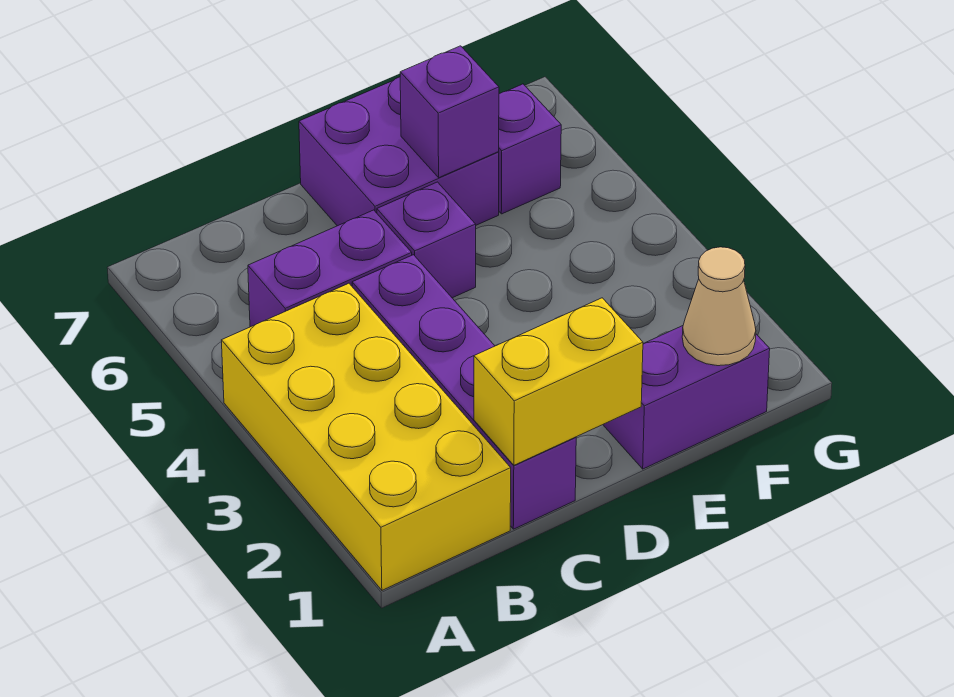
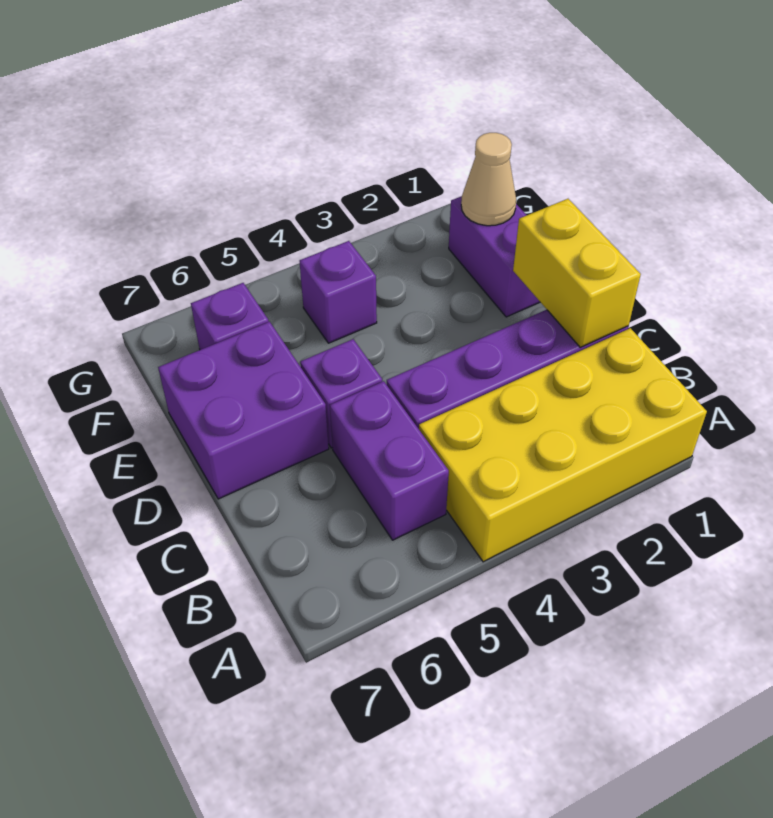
purple 1x1 brick [400,46,499,178] -> purple 1x1 brick moved to [300,241,377,343]

